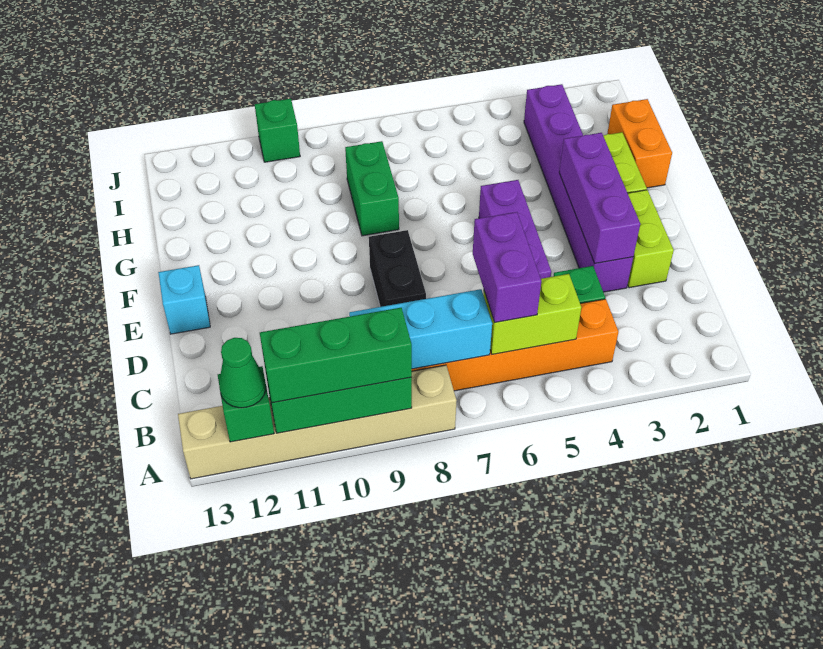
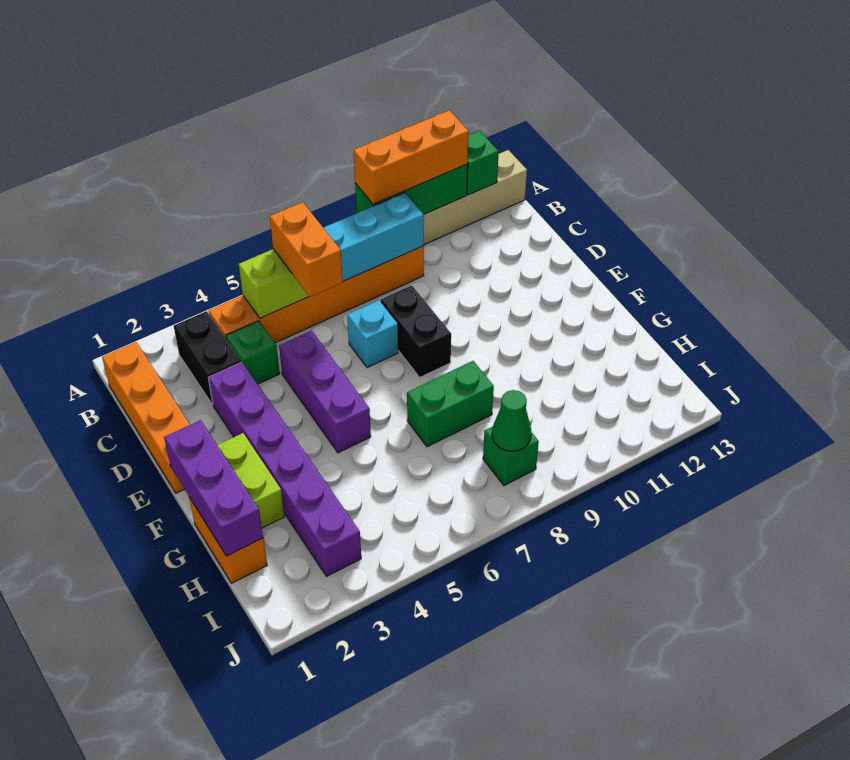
green 1x3 brick [260,308,412,403] -> orange 1x3 brick [354,110,469,204]
green 1x1 cone [219,338,266,408] -> green 1x1 cone moved to [492,390,531,451]
none -> orange 1x4 brick [102,342,190,493]
none -> black 1x2 brick [174,311,241,405]
purple 1x2 brick [473,212,541,322] -> orange 1x2 brick [270,202,343,297]
lime 1x2 brick [628,190,674,288] -> none
purple 1x3 brick [559,133,640,263] -> purple 1x3 brick moved to [164,420,263,556]
cyan 1x1 brick [158,265,210,334] -> cyan 1x1 brick moved to [347,300,398,368]
green 1x2 brick [345,141,399,236] -> green 1x2 brick turned to [407,361,494,447]
green 1x1 brick [255,99,300,162] -> green 1x1 brick moved to [483,427,539,486]

